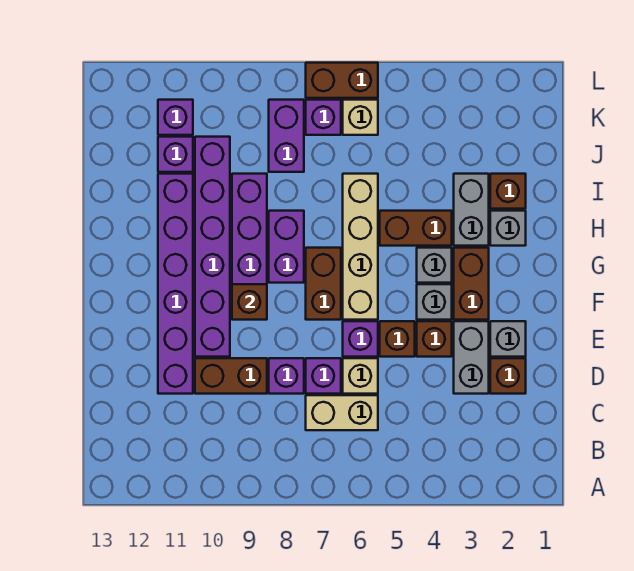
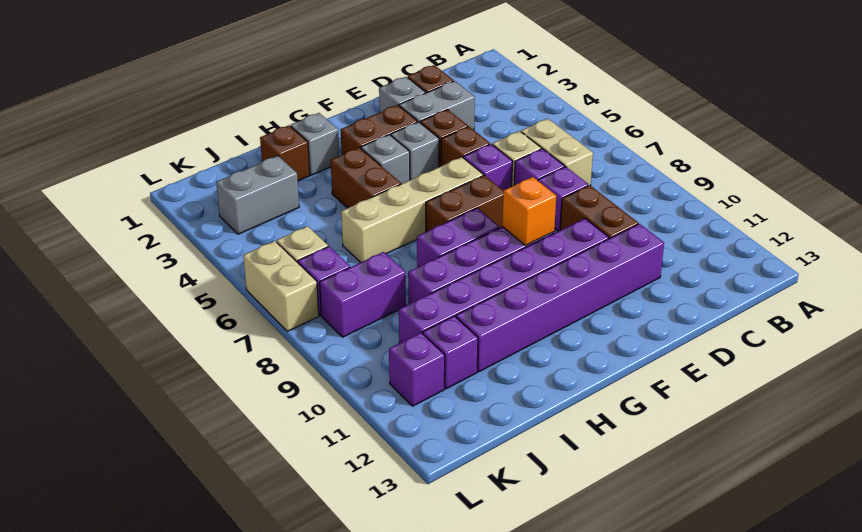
brown 1x1 brick [232,284,267,320] -> orange 1x1 brick [502,177,556,245]
grey 1x2 brick [454,174,489,246] -> grey 1x2 brick moved to [216,156,299,234]
brown 1x2 brick [306,63,378,98] -> tan 1x2 brick [243,241,319,331]

